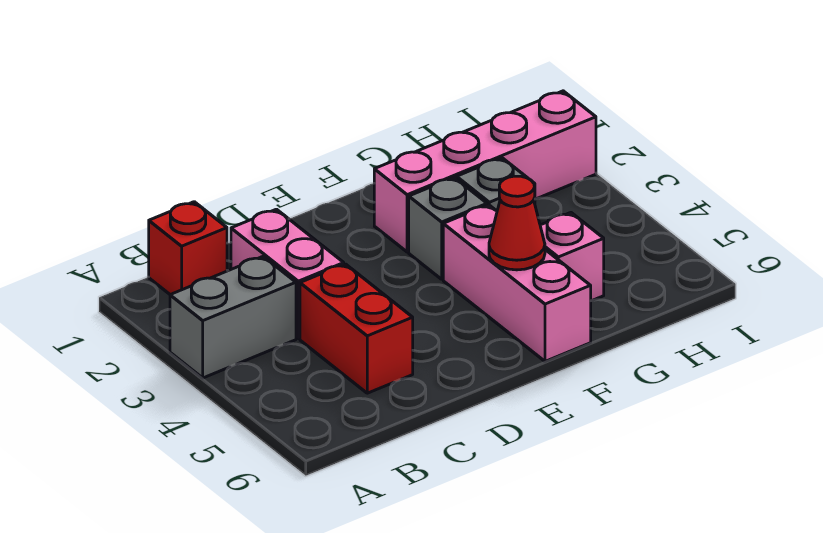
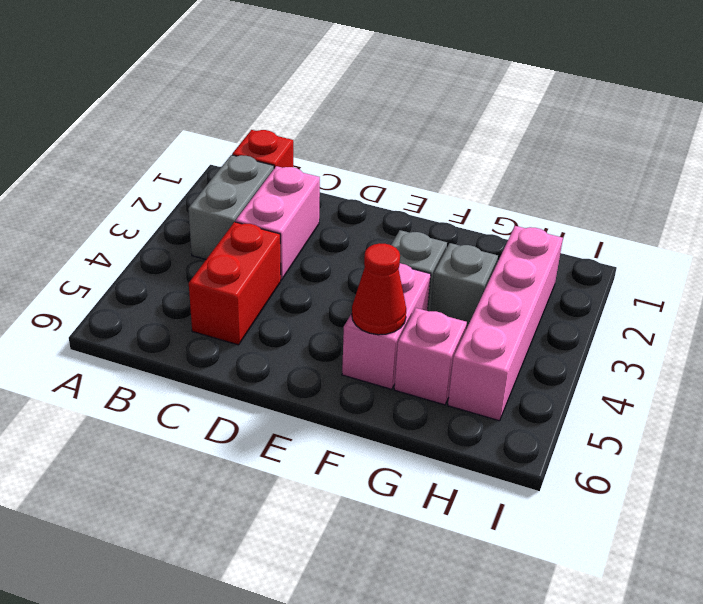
grey 1x2 brick [170,257,296,378] -> grey 1x2 brick turned to [188,155,274,259]
pink 1x4 brick [374,91,596,252] -> pink 1x4 brick turned to [448,226,563,421]
pink 1x3 brick [443,205,591,361] -> pink 1x2 brick [342,263,431,389]

